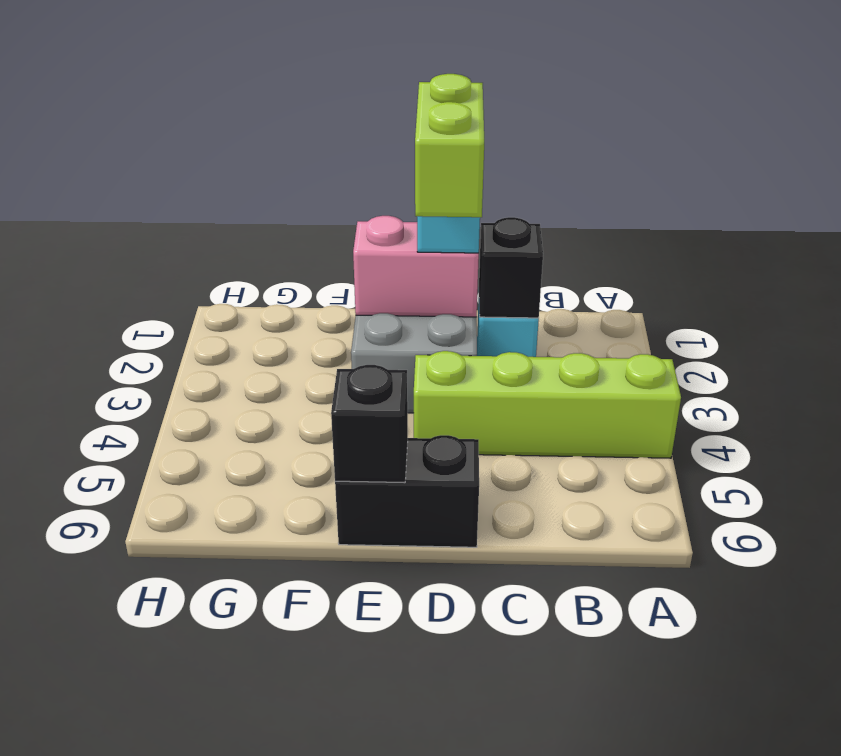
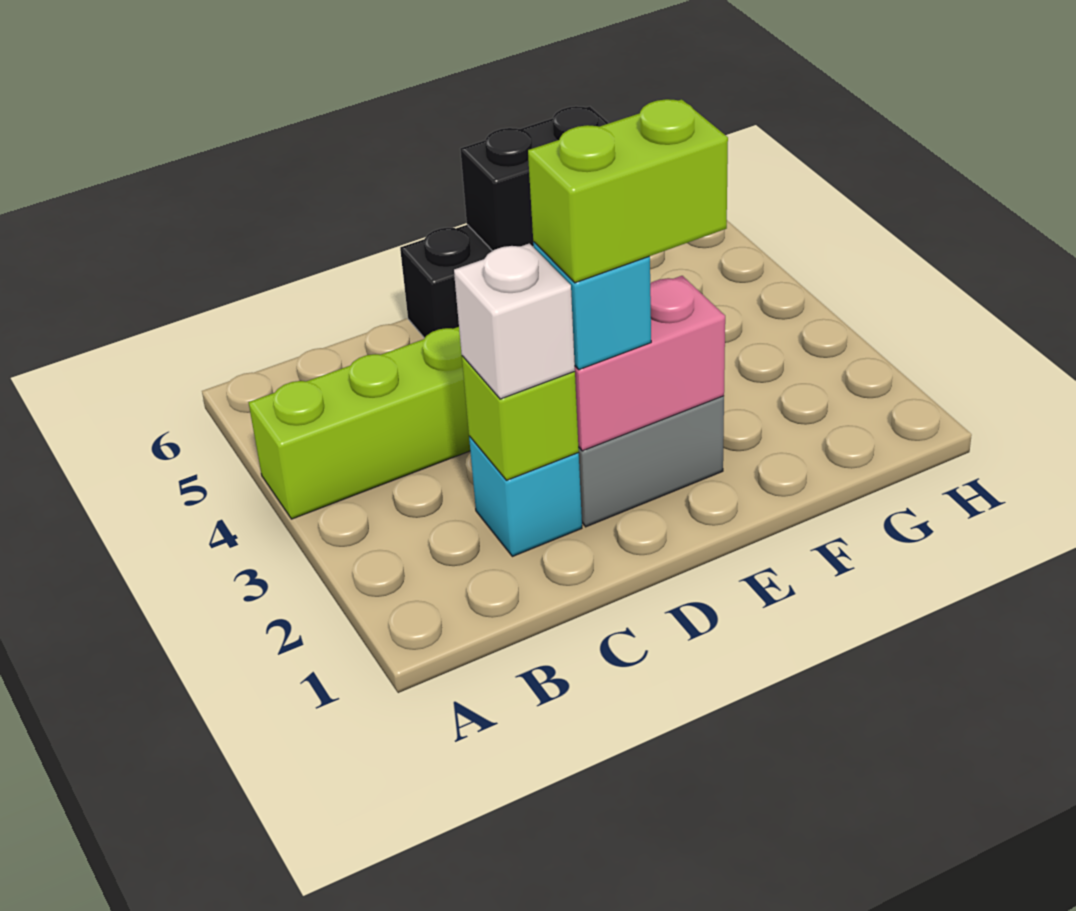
black 1x1 brick [479,217,543,318] -> lime 1x1 brick [462,356,579,480]
none -> white 1x1 brick [454,243,575,399]
lime 1x2 brick [415,74,484,217] -> lime 1x2 brick turned to [528,99,728,283]
black 1x1 brick [331,365,408,483] -> black 1x2 brick [460,106,609,251]

